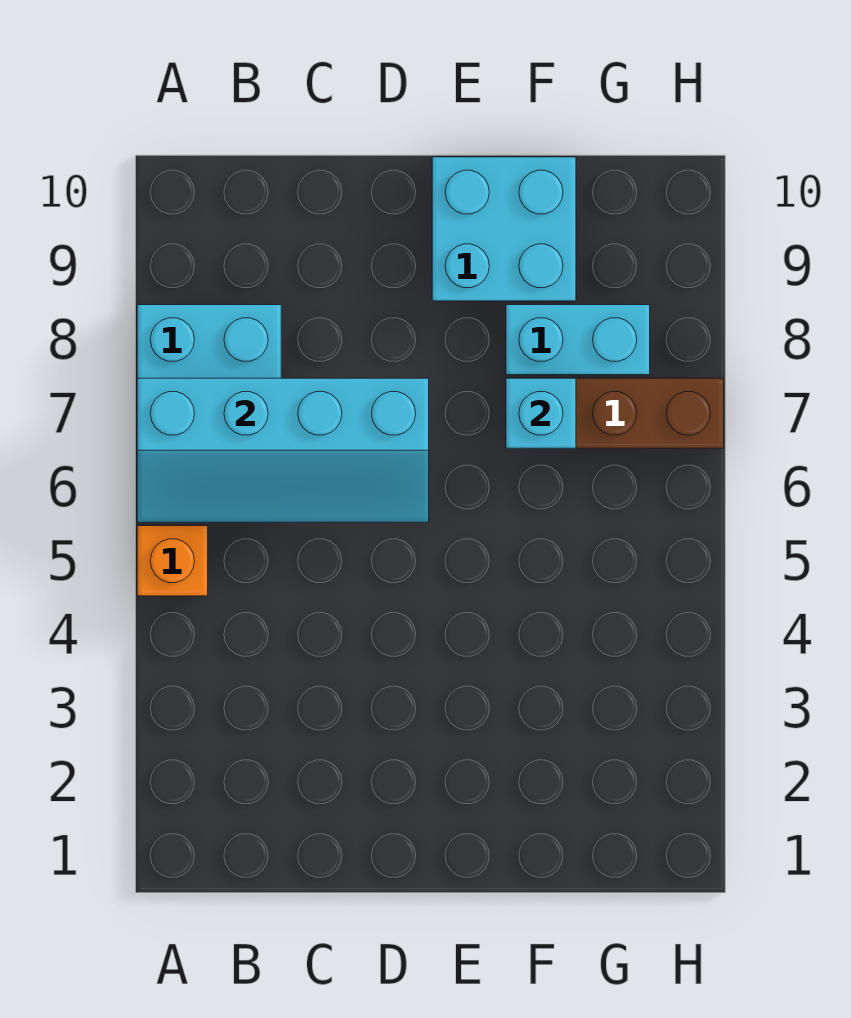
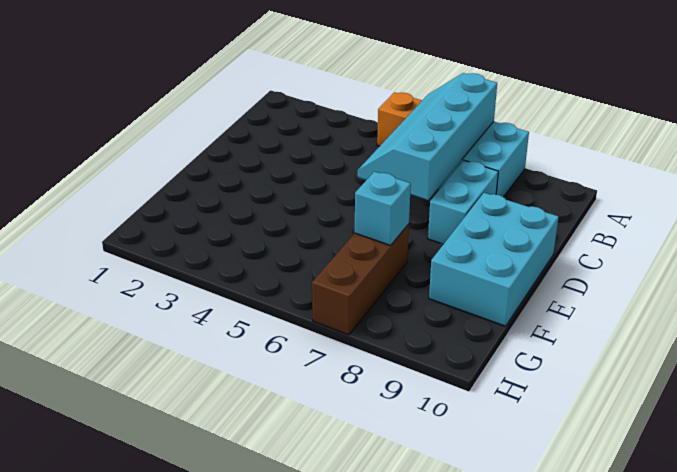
cyan 2x2 brick [432,157,576,301] -> cyan 2x3 brick [429,193,559,326]
cyan 1x2 brick [506,305,650,375] -> cyan 1x2 brick moved to [428,161,498,244]

